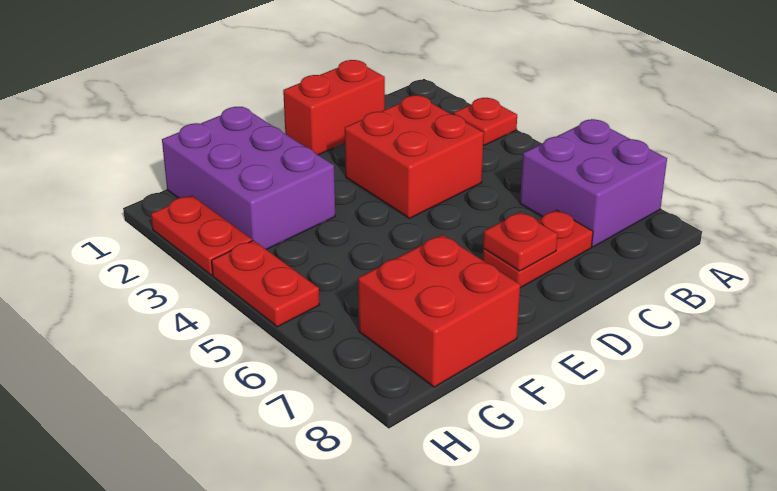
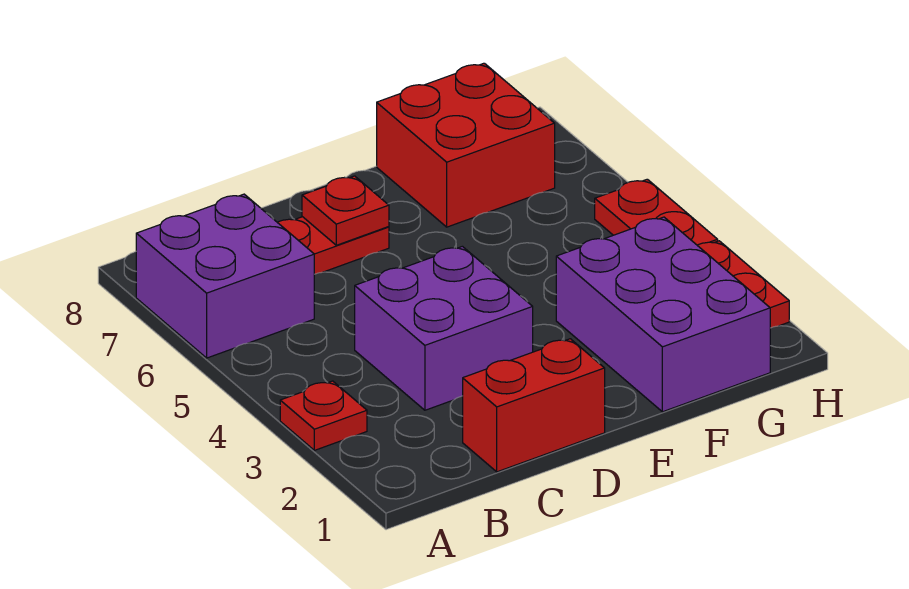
red 2x2 brick [345,95,484,218] -> purple 2x2 brick [355,246,533,410]

